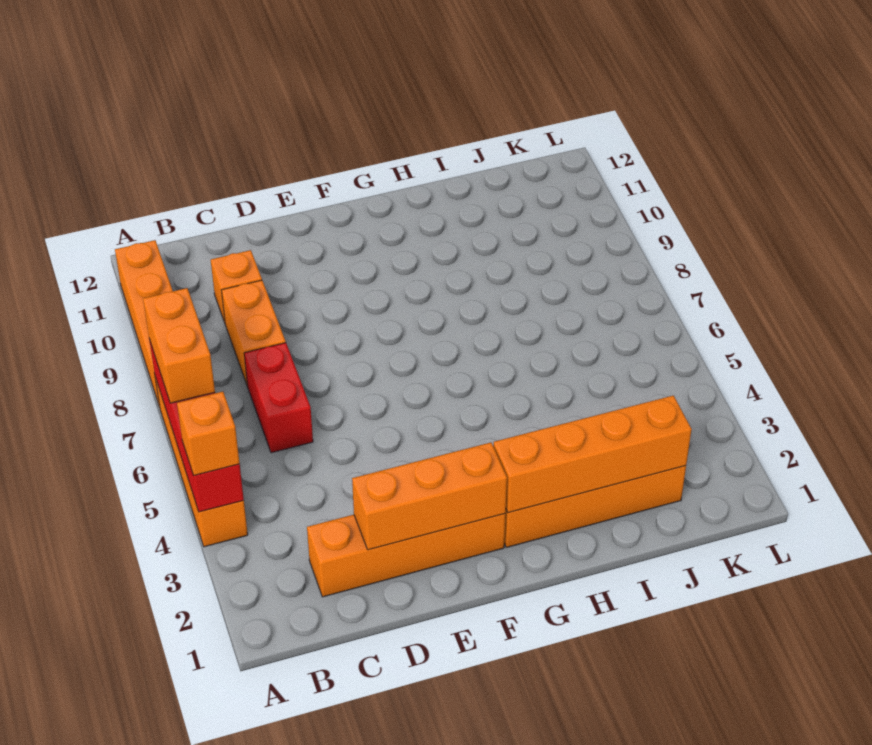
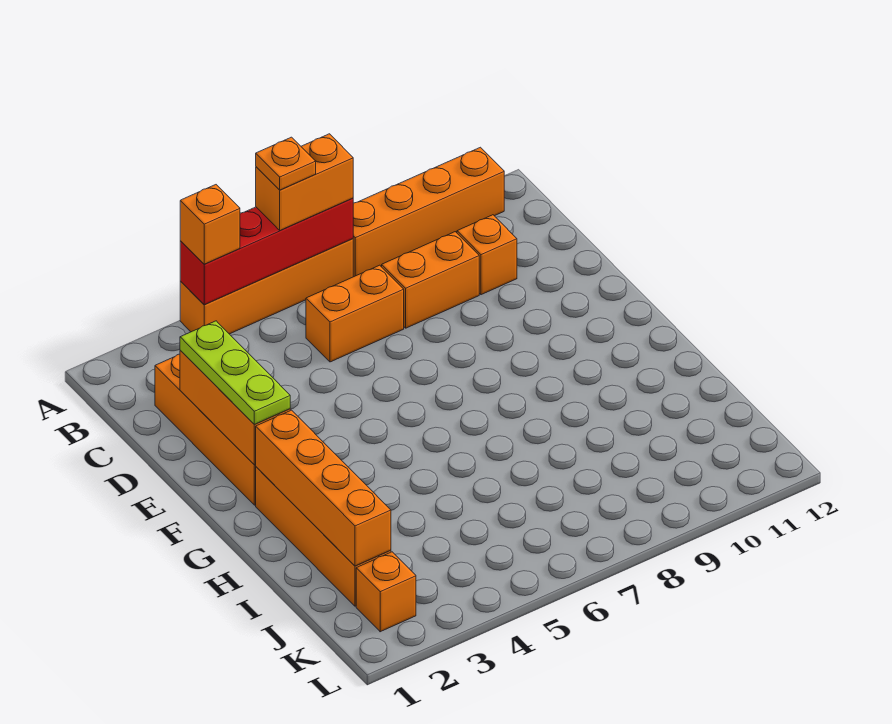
none -> orange 1x1 plate [256,137,316,190]
red 1x2 brick [244,343,313,453] -> orange 1x2 brick [306,265,404,362]
none -> lime 1x3 plate [180,321,290,424]
none -> orange 1x1 brick [356,552,416,632]

